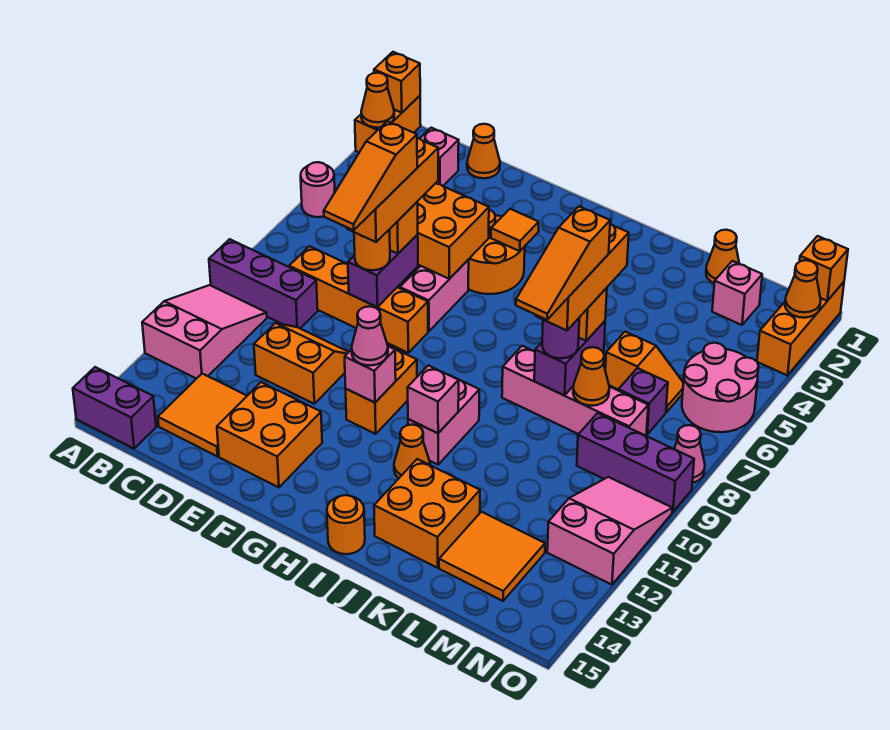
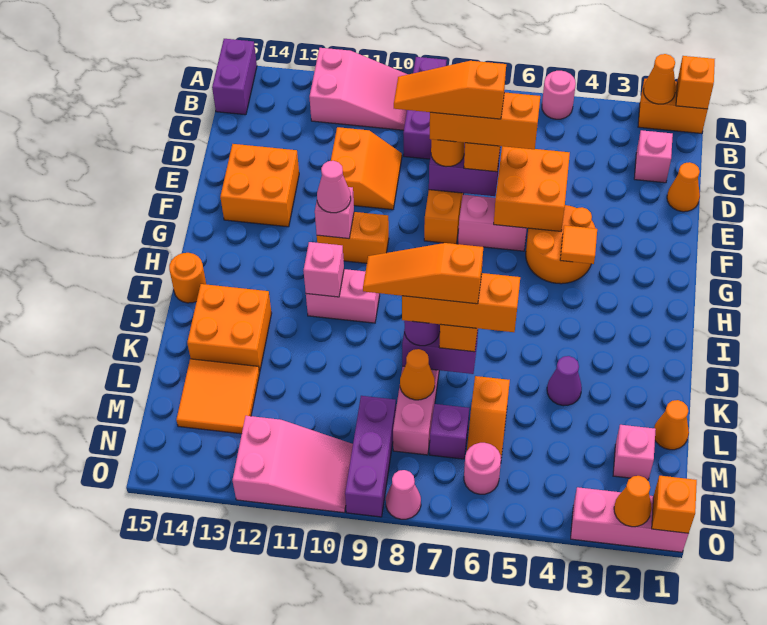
orange 2x2 tile [158,374,247,456] -> none
orange 1x1 cone [394,425,430,478] -> none
none -> purple 1x1 cone [547,356,582,406]
pink 2x2 round brick [682,343,759,432] -> pink 1x1 round brick [464,443,501,494]
orange 1x3 brick [757,282,844,376] -> pink 1x3 brick [571,487,689,552]

